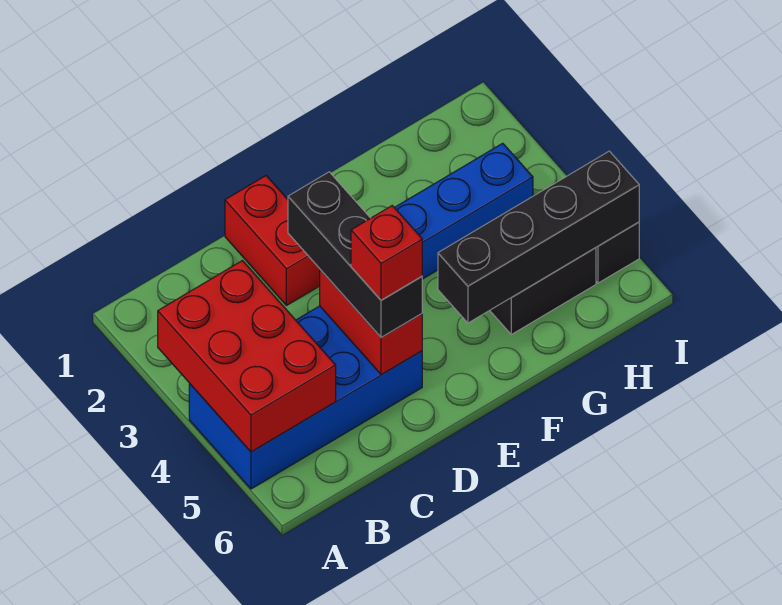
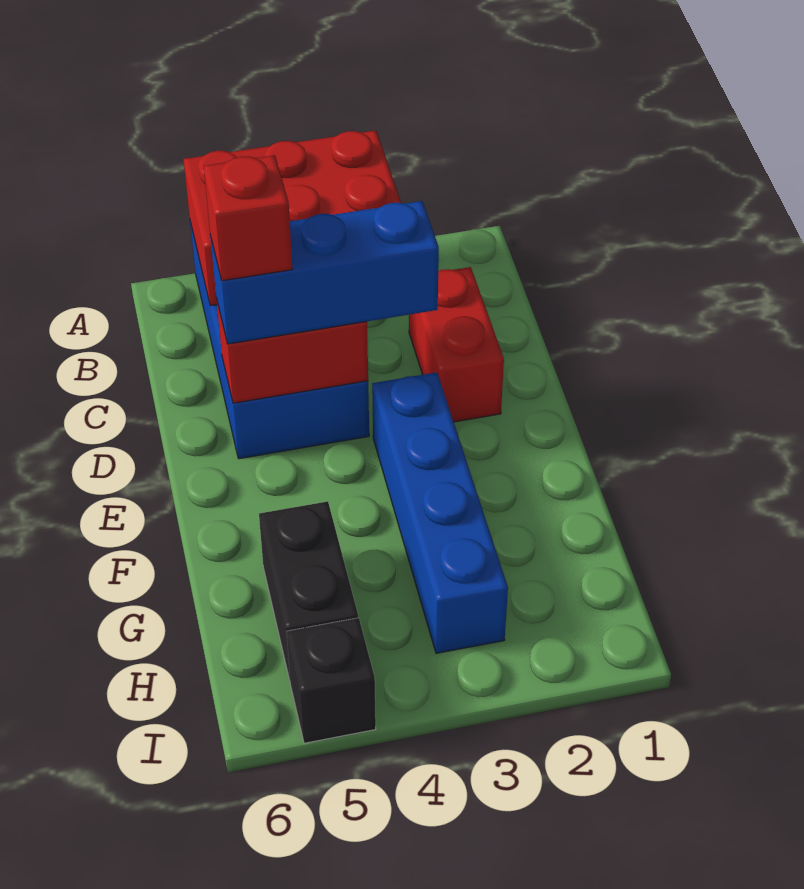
red 1x2 brick [225,176,320,306] -> red 1x2 brick turned to [409,267,504,422]
black 1x3 brick [288,172,422,338] -> blue 1x3 brick [210,201,439,344]
black 1x4 brick [438,151,639,323] -> none

